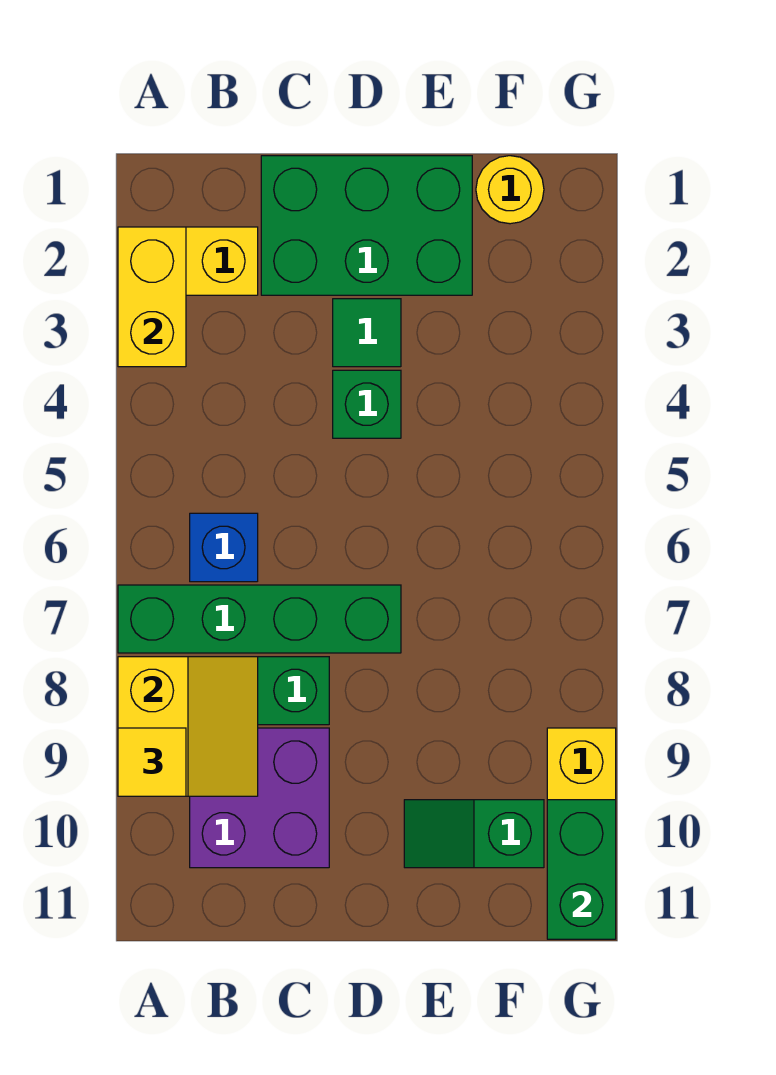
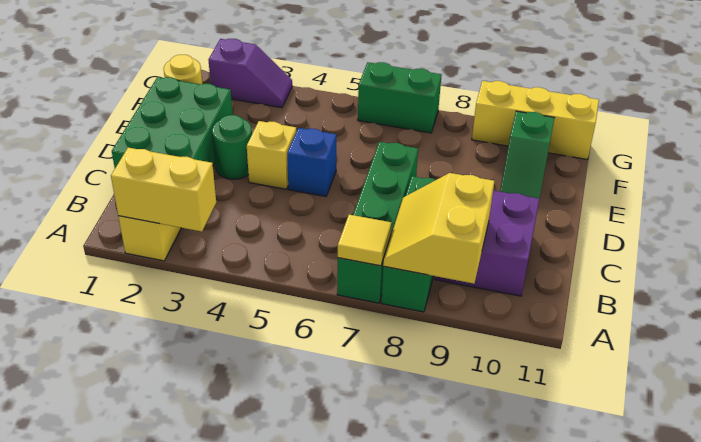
yellow 2x2 slope [118,657,258,796] -> yellow 2x2 slope turned to [383,173,494,284]
yellow 1x1 tile [118,728,186,796] -> yellow 1x1 tile moved to [338,215,392,266]
blue 1x1 brick [190,513,258,582] -> blue 1x1 brick moved to [287,128,337,197]
green 1x1 tile [333,299,401,367] -> green 1x1 round brick [212,115,252,179]
green 1x1 brick [333,370,401,438] -> yellow 1x1 brick [247,121,297,189]
none -> purple 1x2 slope [208,39,292,108]
green 1x2 brick [547,800,616,939] -> green 1x2 brick moved to [358,62,442,133]

